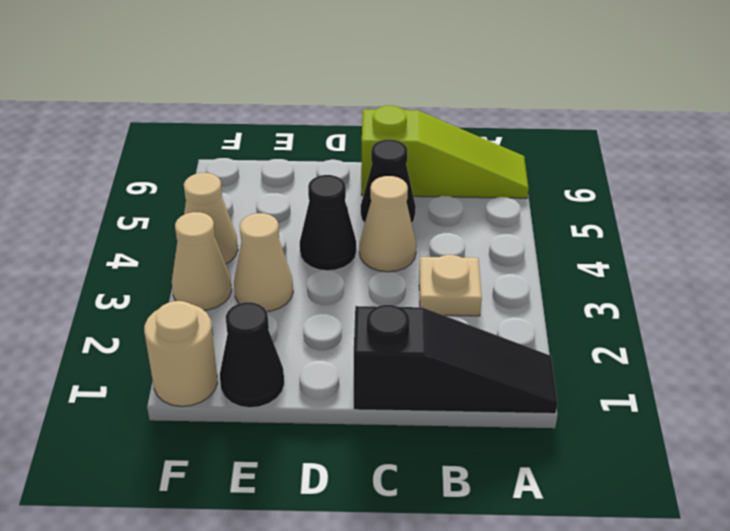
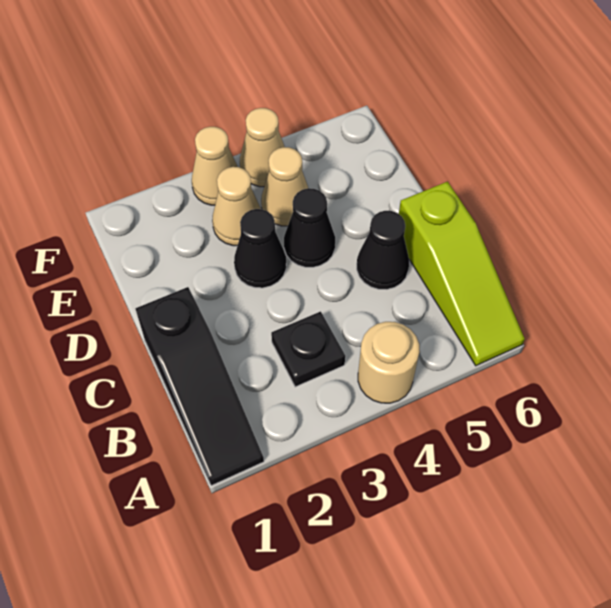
tan 1x1 plate [419,255,482,316] -> black 1x1 plate [271,311,345,387]
tan 1x1 cone [359,176,416,272] -> tan 1x1 cone moved to [261,147,308,226]
black 1x1 cone [220,302,284,408] -> black 1x1 cone moved to [234,209,286,288]
tan 1x1 round brick [144,301,218,406] -> tan 1x1 round brick moved to [358,322,420,403]

